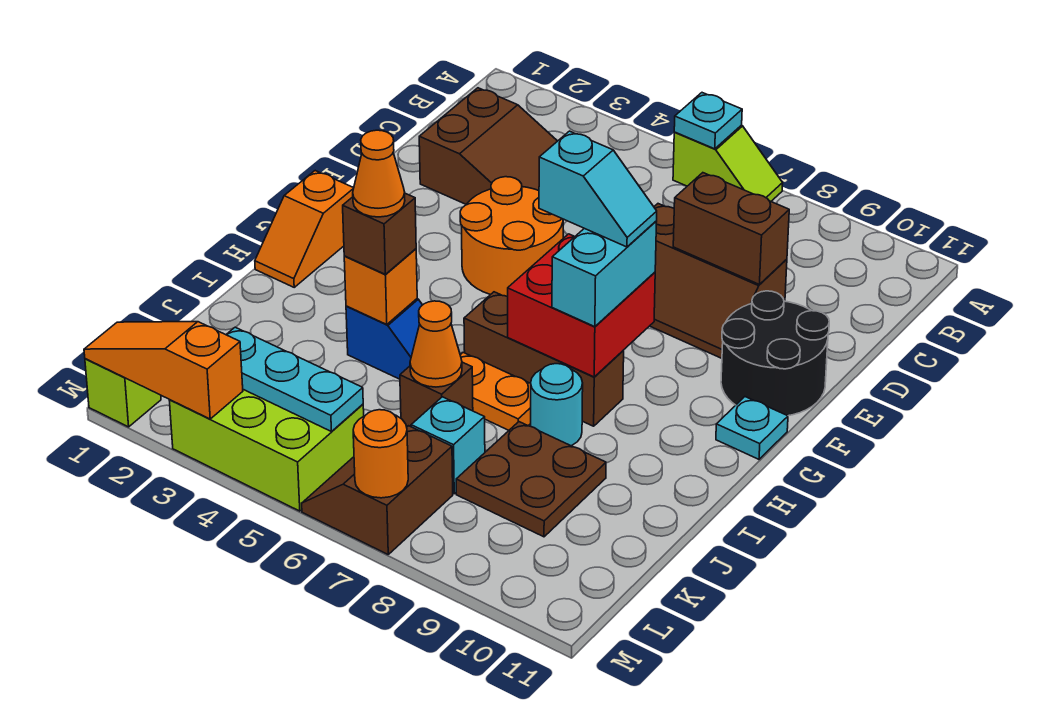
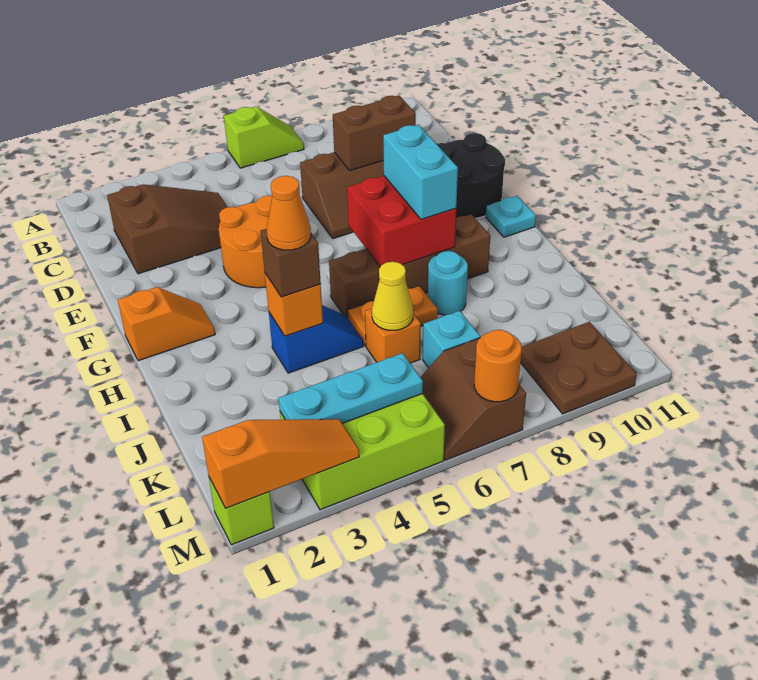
cyan 1x1 plate [674,93,742,149] -> none
orange 1x2 slope [255,171,354,287] -> orange 1x2 slope turned to [118,287,215,361]
cyan 1x2 slope [539,131,657,247] -> none
brown 1x3 brick [464,292,624,426] -> brown 1x4 brick [329,214,490,318]
brown 1x1 brick [400,362,473,427] -> orange 1x1 brick [365,308,421,363]
orange 1x1 cone [410,301,462,387] -> yellow 1x1 cone [372,262,413,330]
brown 2x2 plate [456,422,606,537] -> brown 2x2 plate moved to [520,322,637,414]
orange 1x3 slope [84,322,243,419] -> orange 1x3 slope turned to [202,419,359,508]

